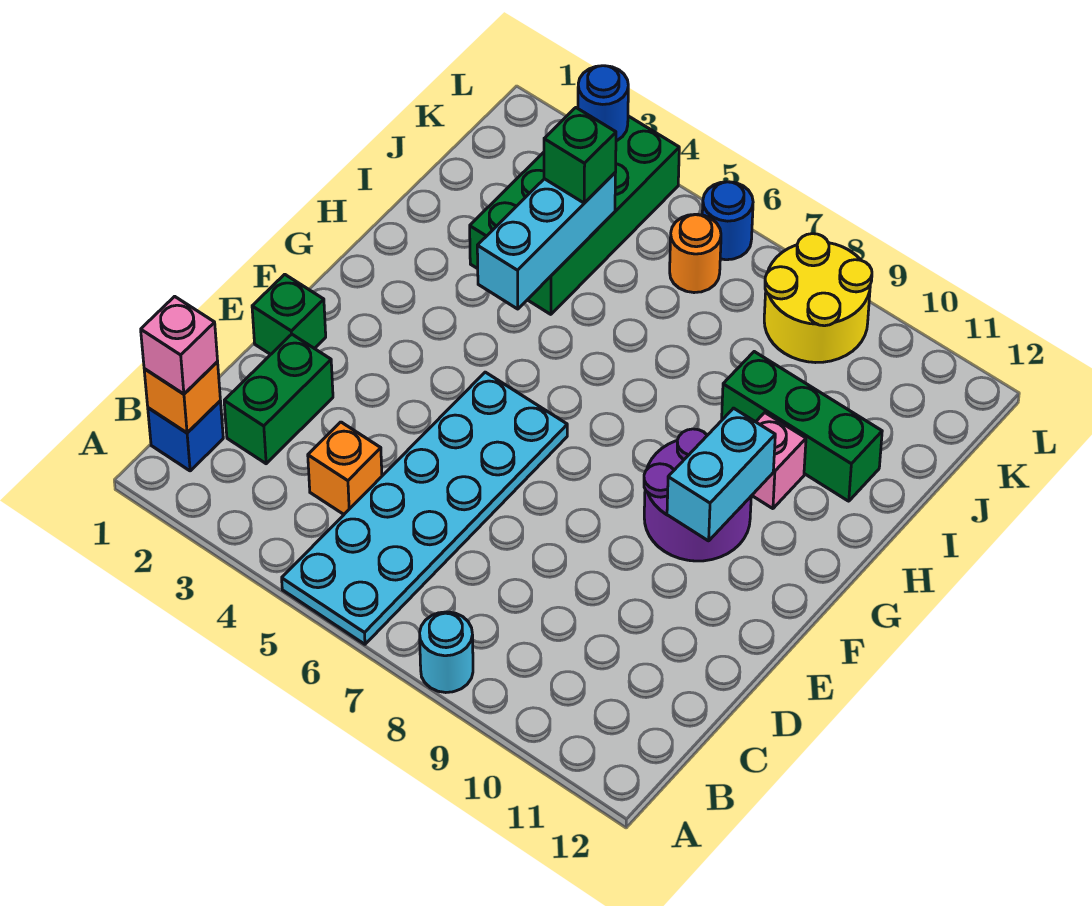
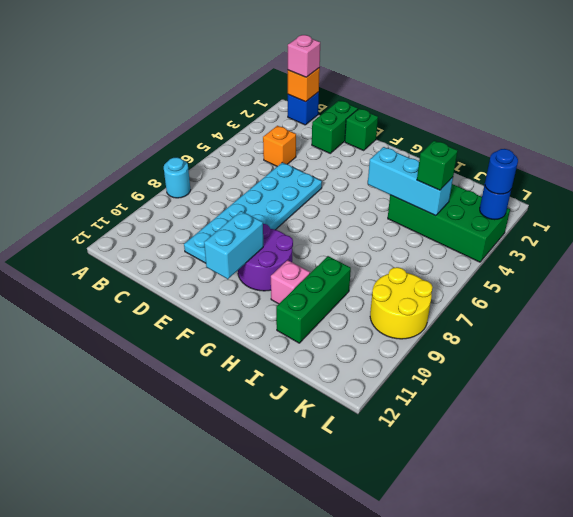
cyan 2x6 plate [282,372,567,644] -> cyan 2x6 plate turned to [184,163,322,263]
green 1x2 brick [224,334,333,464] -> green 1x2 brick turned to [312,100,358,153]
cyan 1x2 brick [667,408,775,541] -> cyan 1x2 brick turned to [204,211,263,279]
orange 1x1 round brick [670,214,721,293] -> none
blue 1x1 round brick [702,182,753,260] -> blue 1x1 round brick moved to [485,149,518,194]

